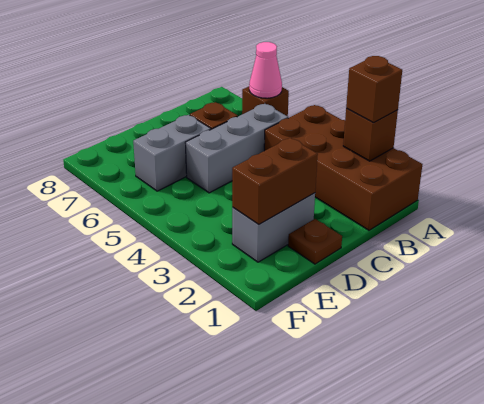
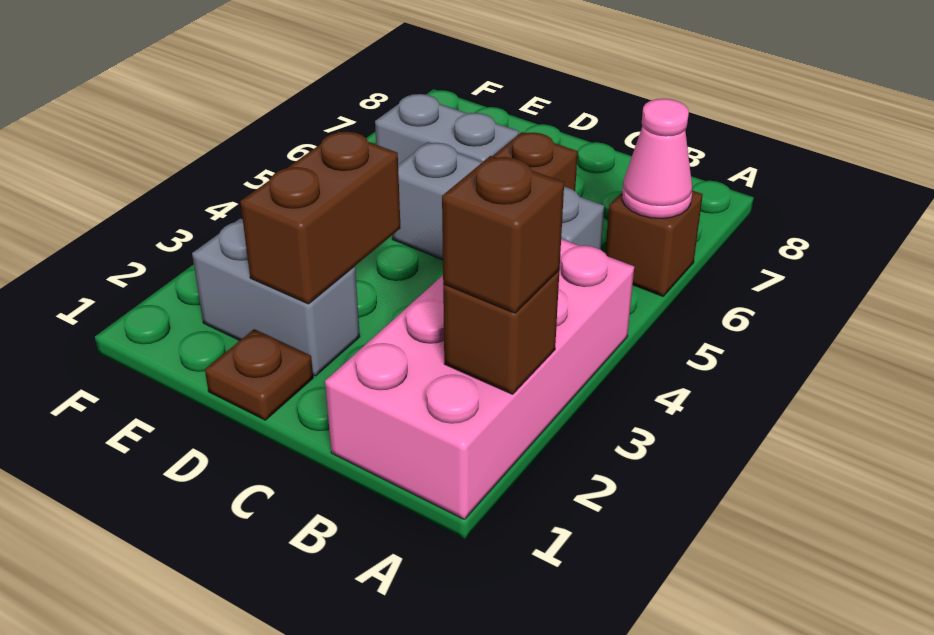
brown 2x4 brick [264,105,423,230] -> pink 2x4 brick [325,239,634,520]
brown 1x2 brick [232,138,318,224] -> brown 1x2 brick turned to [240,131,400,304]

